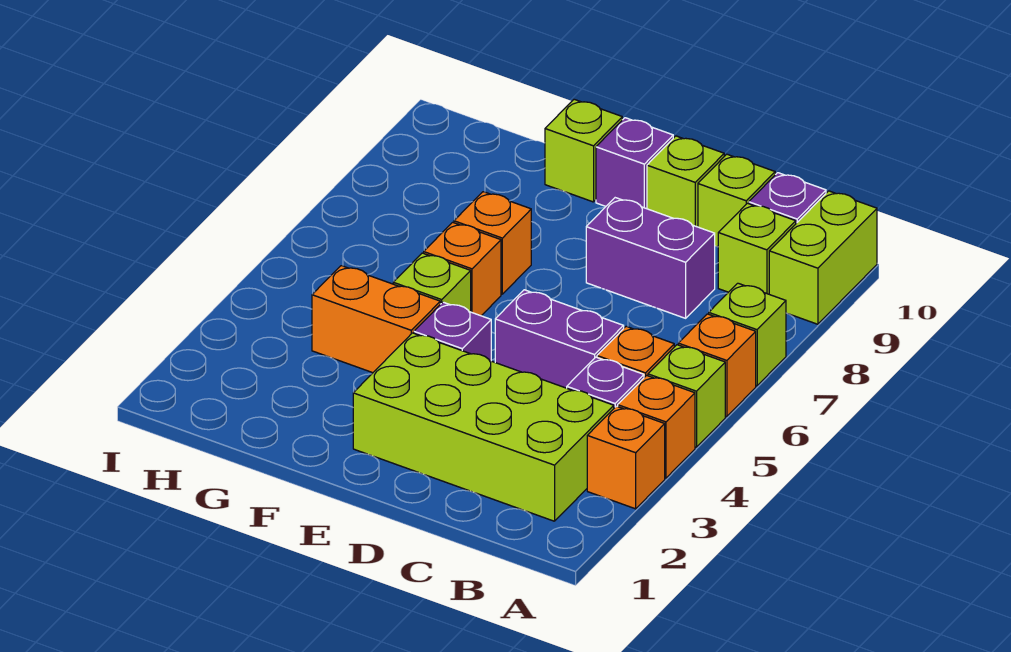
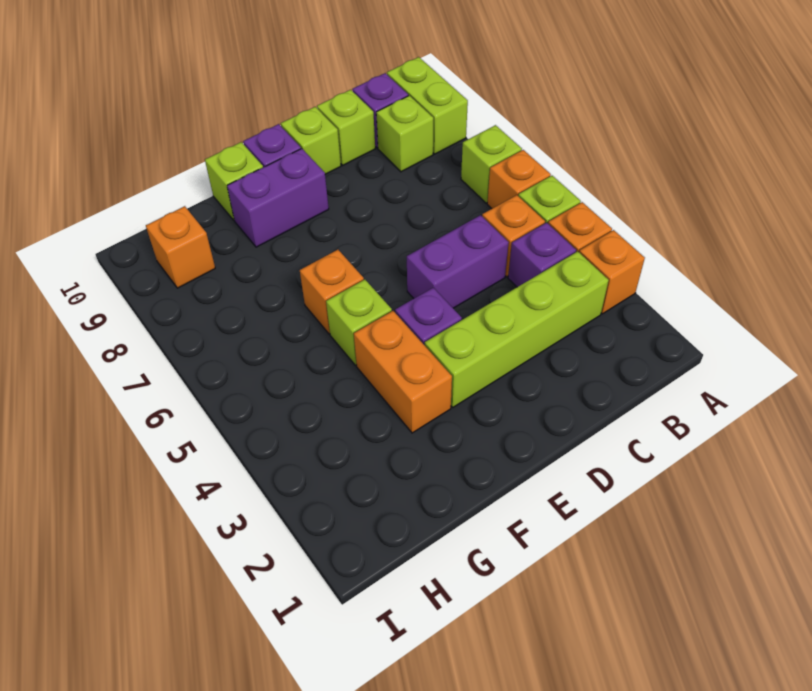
lime 2x4 brick [353,333,614,521] -> lime 1x4 brick [425,251,609,407]
purple 1x2 brick [586,198,715,318] -> purple 1x2 brick moved to [227,149,329,247]
orange 1x2 brick [312,266,440,373] -> orange 1x2 brick turned to [354,311,452,433]
orange 1x1 brick [454,192,531,294] -> orange 1x1 brick moved to [146,206,215,288]

